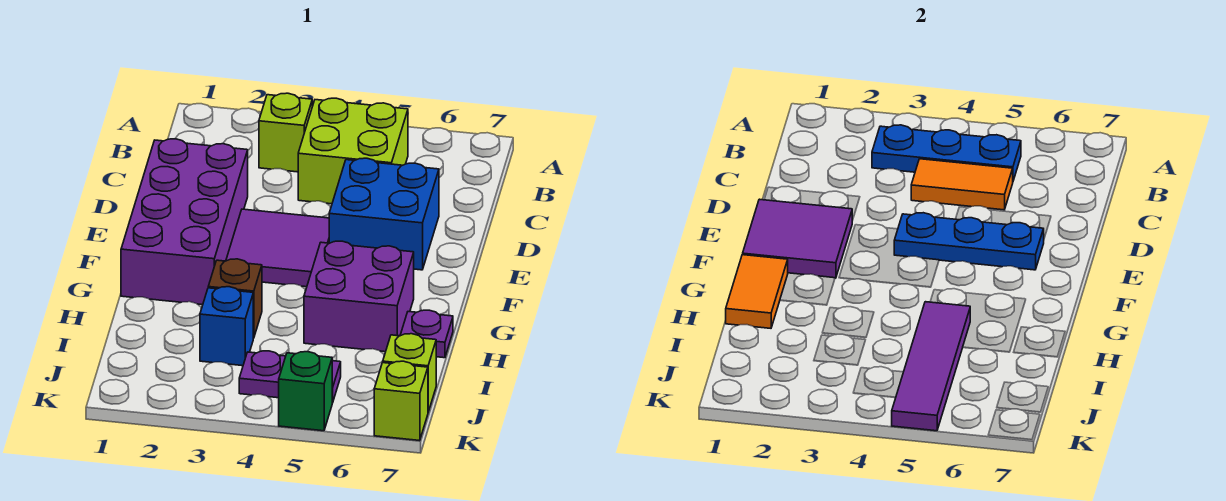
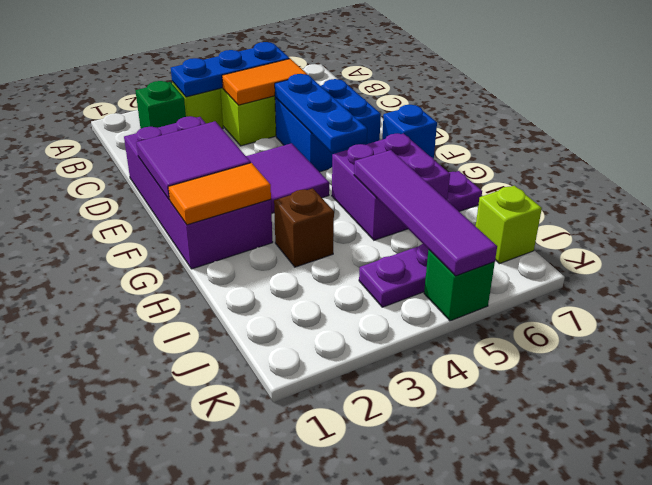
none -> green 1x1 brick [135,81,186,129]
blue 1x3 plate [894,213,1044,270] -> blue 1x3 plate turned to [275,74,367,153]
orange 1x2 tile [726,255,788,328] -> orange 1x2 tile turned to [168,163,271,225]
blue 1x1 brick [200,287,253,366] -> blue 1x1 brick moved to [382,105,437,159]
lime 1x1 brick [374,361,428,441] -> none

